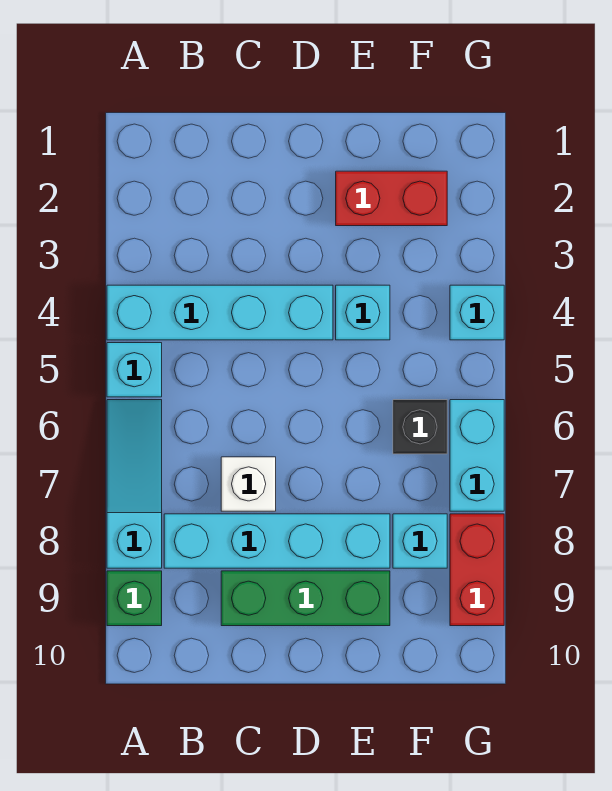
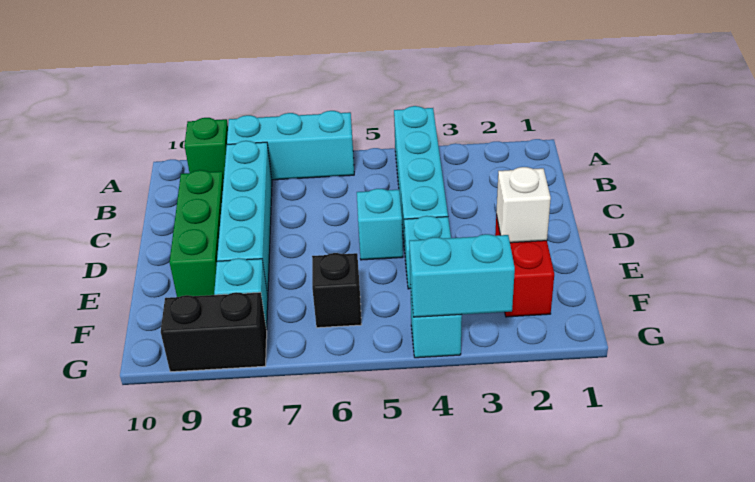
cyan 1x1 brick [107,343,162,397] -> cyan 1x1 brick moved to [357,189,403,260]
cyan 1x3 slope [107,400,162,568] -> cyan 1x3 brick [227,111,354,180]
white 1x1 brick [221,457,276,511] -> white 1x1 brick moved to [496,167,551,243]
cyan 1x2 brick [450,400,504,511] -> cyan 1x2 brick moved to [409,234,515,317]
red 1x2 brick [450,514,504,626] -> black 1x2 brick [161,292,267,372]

